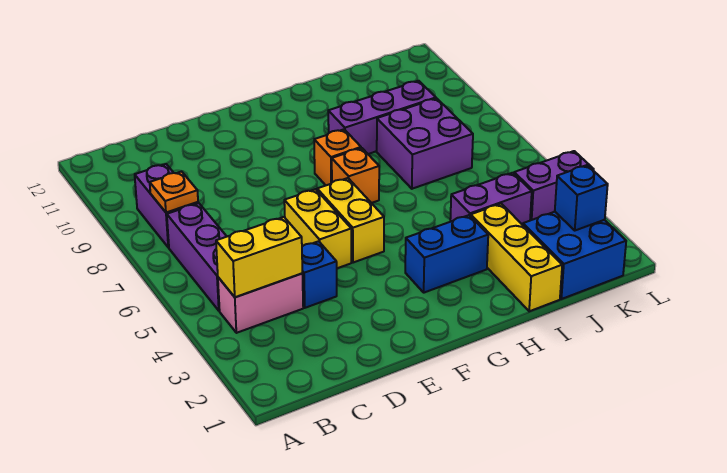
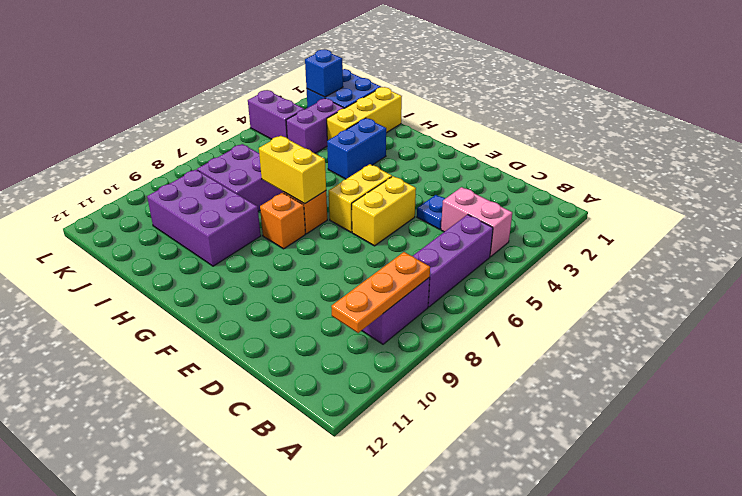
yellow 1x2 brick [216,217,302,297] -> yellow 1x2 brick moved to [259,136,326,204]
orange 1x1 plate [150,172,198,213] -> orange 1x3 plate [331,252,430,333]
blue 1x1 brick [302,241,337,308] -> blue 1x1 plate [417,195,445,229]
blue 1x2 brick [405,215,488,293] -> blue 1x2 brick turned to [327,118,386,179]
purple 1x3 brick [328,81,436,154] -> purple 2x3 brick [147,170,261,266]
purple 1x2 brick [450,173,532,225] -> purple 1x2 brick turned to [286,99,344,153]

